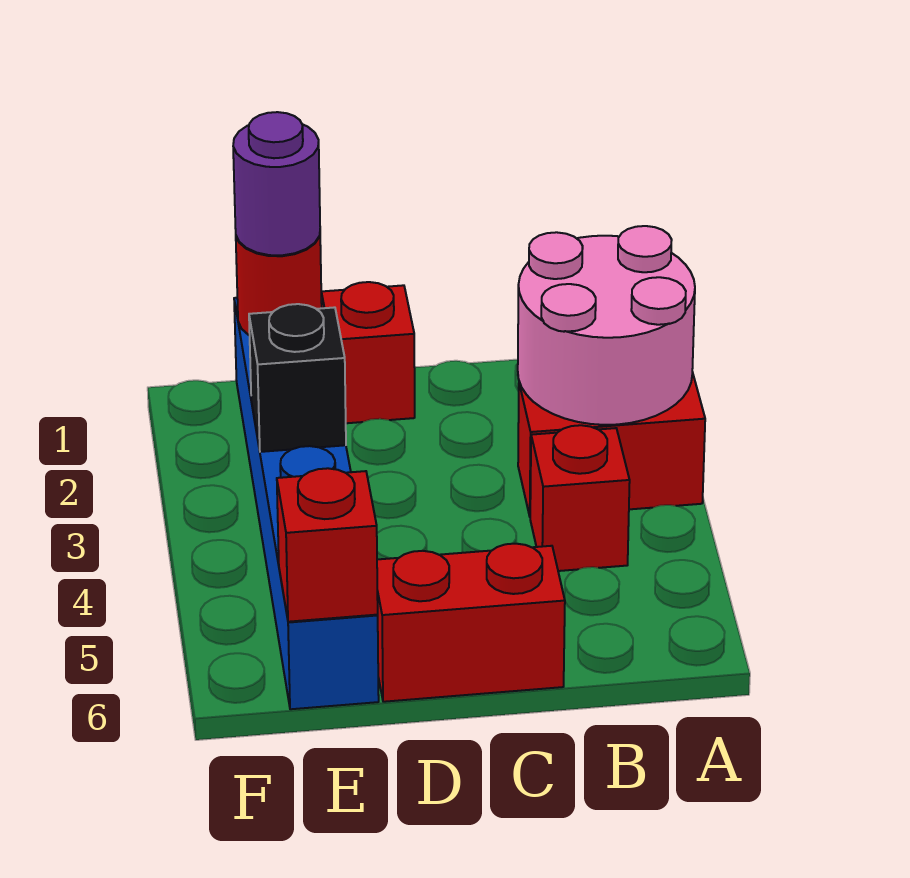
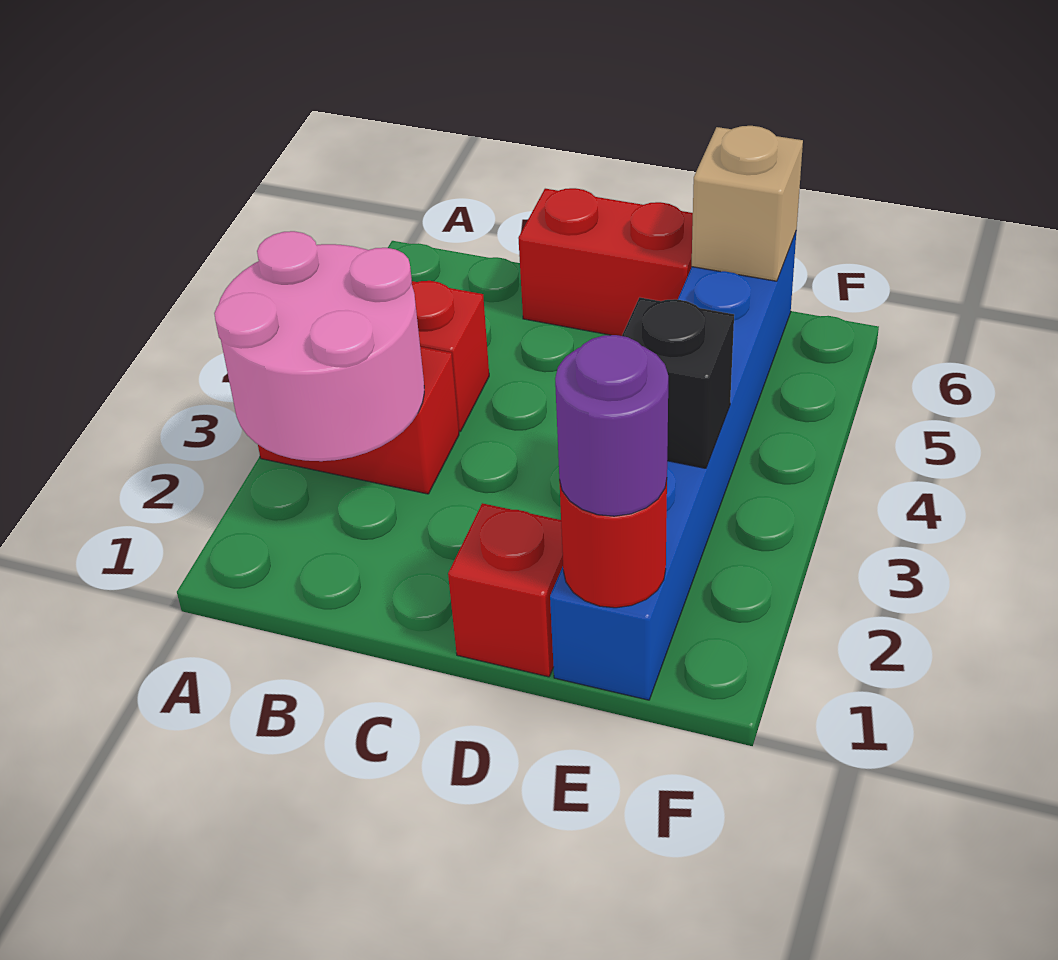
red 1x1 brick [277,468,378,622] -> tan 1x1 brick [692,126,803,281]

